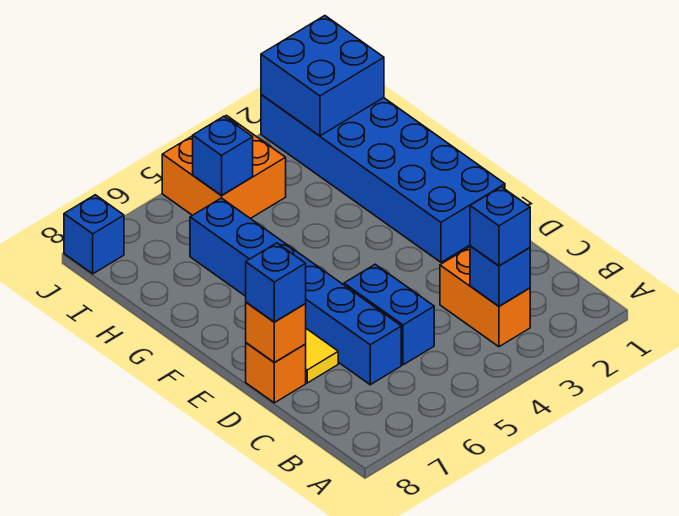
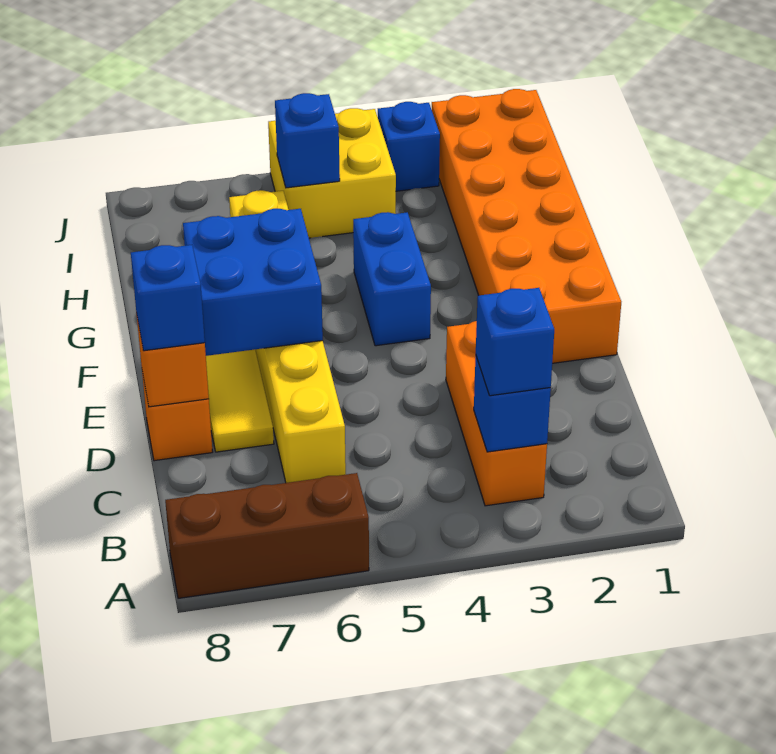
none -> brown 1x3 brick [165,473,369,598]
orange 1x2 brick [440,247,530,347] -> orange 1x3 brick [446,321,547,506]
blue 1x2 brick [344,264,434,365] -> blue 1x2 brick moved to [353,212,431,346]
blue 1x6 brick [190,198,401,385] -> yellow 1x6 brick [229,190,346,483]
blue 2x6 brick [261,95,505,262] -> orange 2x6 brick [432,89,621,363]
blue 2x2 brick [261,16,384,136] -> blue 2x2 brick moved to [183,209,323,356]
orange 2x2 brick [162,116,286,219] -> yellow 2x2 brick [268,108,396,238]
blue 1x1 brick [64,195,124,274] -> blue 1x1 brick moved to [378,102,440,191]

